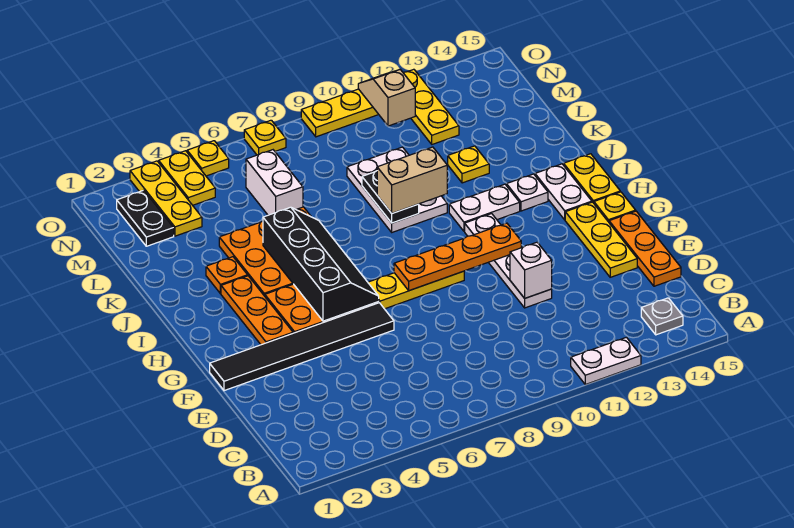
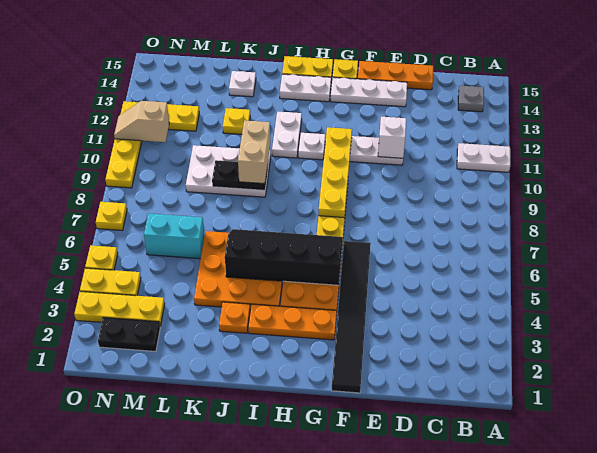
white 1x2 plate [571,337,641,384] -> white 1x2 plate turned to [457,143,510,172]
yellow 1x3 plate [565,202,637,277] -> white 1x3 plate [331,77,407,107]
orange 1x4 plate [394,223,521,291] -> yellow 1x4 plate [318,127,352,218]
white 1x1 plate [507,174,548,211] -> white 1x1 plate moved to [229,71,256,97]
white 1x2 brick [246,150,303,215] -> cyan 1x2 brick [144,213,204,259]

